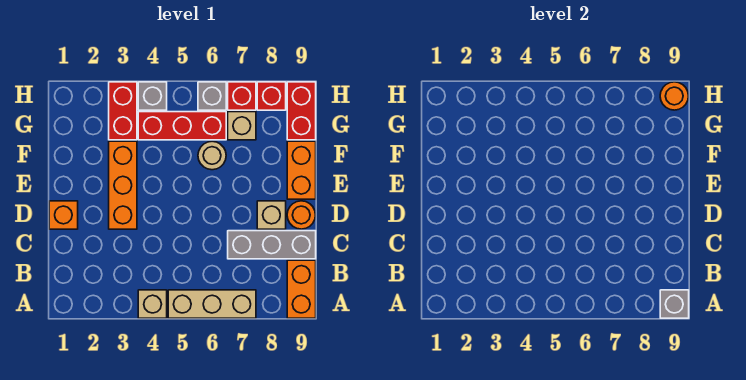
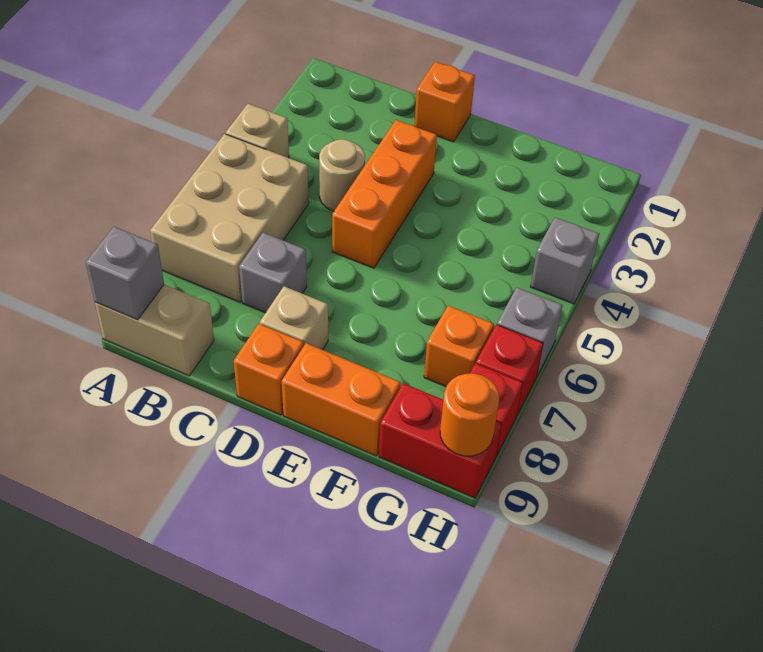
tan 1x3 brick [168,290,256,318] -> tan 2x3 brick [150,134,309,302]
orange 1x2 brick [287,260,316,318] -> tan 1x2 brick [95,285,214,376]
grey 1x3 brick [228,231,316,259] -> grey 1x1 brick [239,233,307,313]
orange 1x3 brick [109,141,137,229] -> orange 1x3 brick turned to [332,120,437,268]
orange 1x1 round brick [287,201,315,229] -> orange 1x1 brick [234,324,304,415]
tan 1x1 round brick [198,141,226,170] -> tan 1x1 round brick moved to [319,139,365,211]
red 1x2 brick [109,82,137,140] -> none
red 1x3 brick [138,112,226,140] -> none
tan 1x1 brick [228,112,256,140] -> orange 1x1 brick [424,306,494,387]

